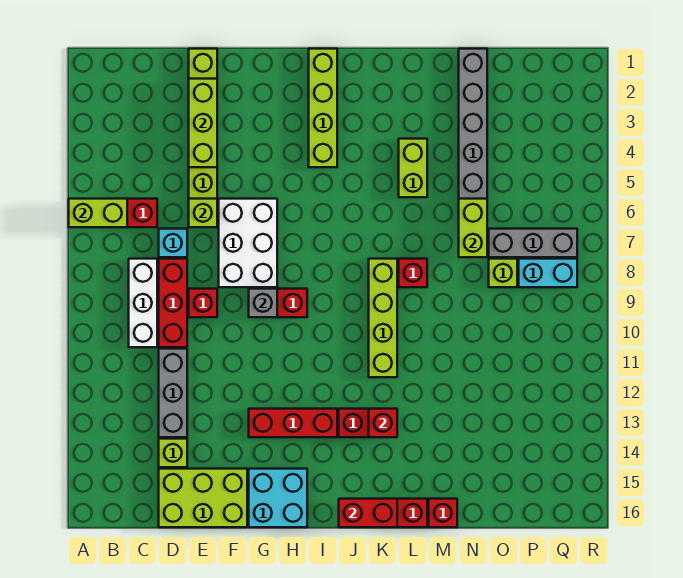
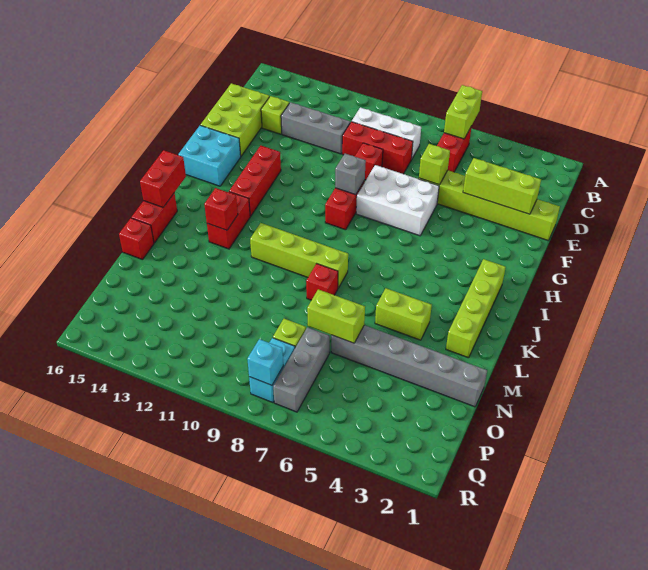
cyan 1x1 brick [159,229,187,257] -> cyan 1x1 brick moved to [247,339,283,385]
lime 1x4 brick [309,49,337,167] -> lime 1x4 brick turned to [446,259,506,358]

